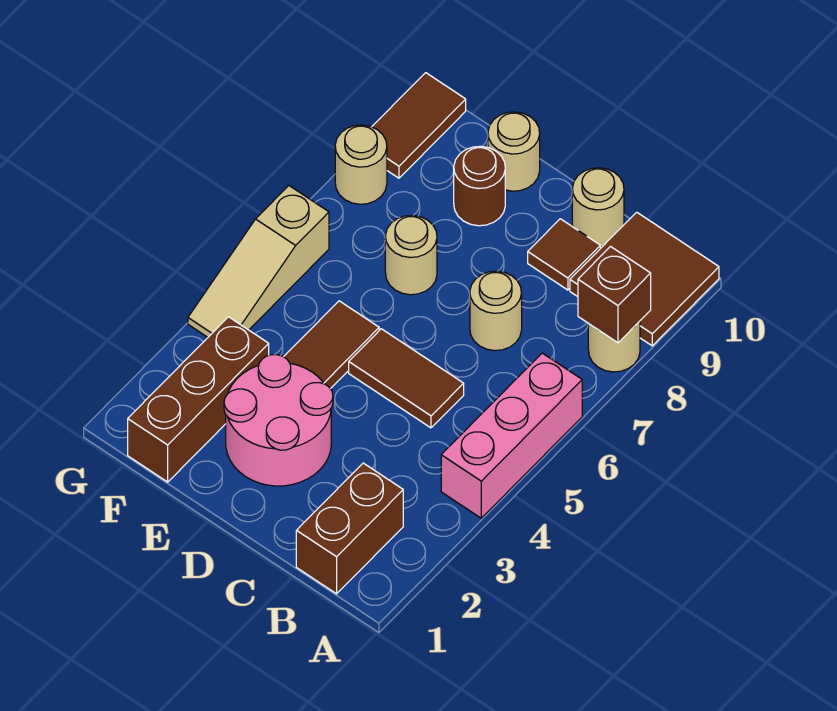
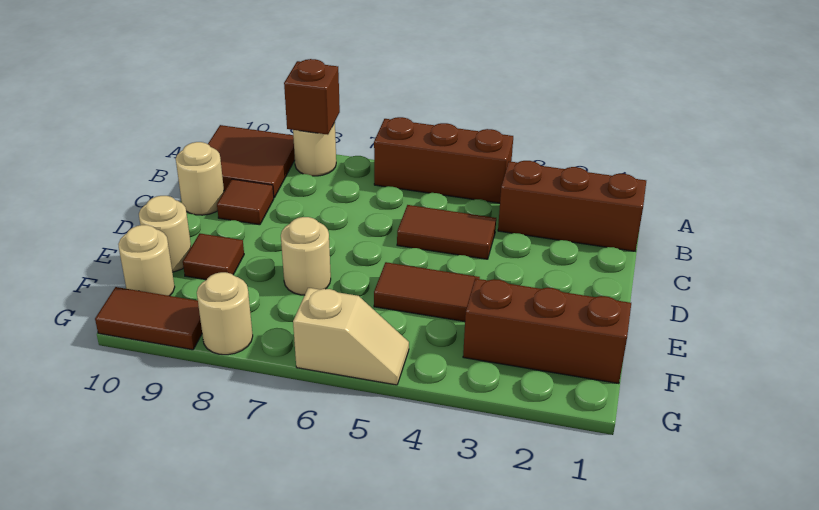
pink 1x3 brick [441,353,582,518] -> brown 1x3 brick [374,117,513,203]
brown 1x2 brick [296,463,403,594] -> brown 1x3 brick [498,161,646,251]
brown 1x2 tile [349,329,464,428] -> brown 1x2 tile turned to [397,205,496,259]
tan 1x1 round brick [470,271,522,351] -> tan 1x1 round brick moved to [118,225,175,296]
pink 2x2 round brick [224,355,333,486] -> none
brown 1x1 round brick [454,146,505,226] -> brown 1x1 tile [183,234,244,280]
tan 1x3 slope [188,186,329,337] -> tan 1x2 slope [293,288,409,385]

